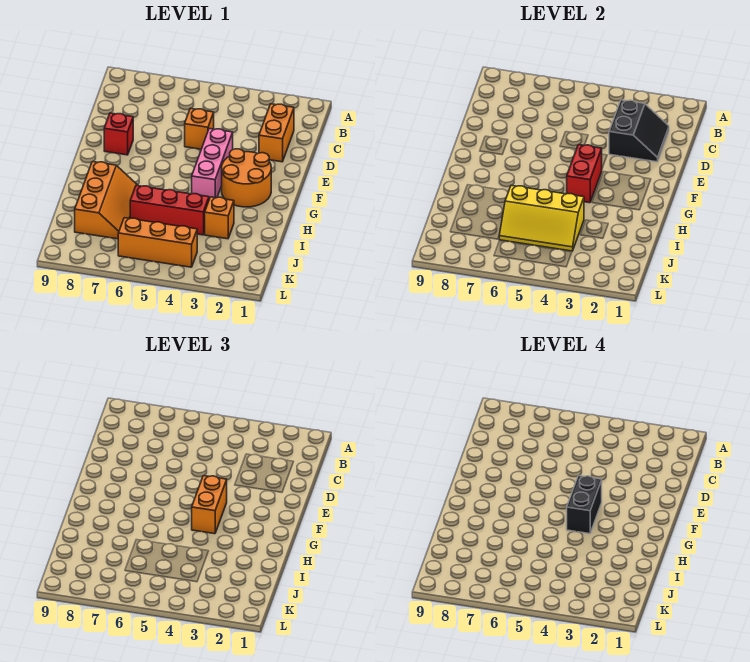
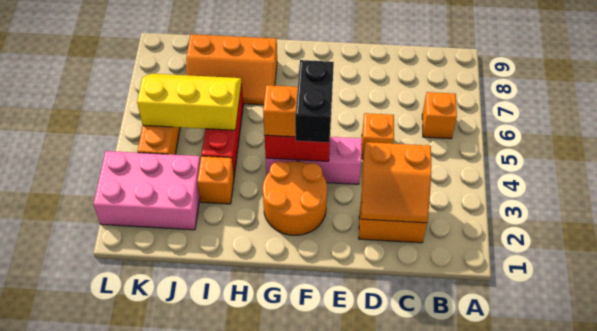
none -> orange 1x1 brick [422,92,457,139]
black 2x2 slope [609,100,669,162] -> orange 2x2 slope [361,142,432,223]
red 1x1 brick [104,113,133,155] -> none
black 1x2 brick [567,476,602,534] -> black 1x2 brick turned to [295,60,334,142]
yellow 2x3 slope [499,185,584,251] -> yellow 2x3 slope turned to [137,74,241,130]
none -> pink 2x3 brick [93,151,200,230]

